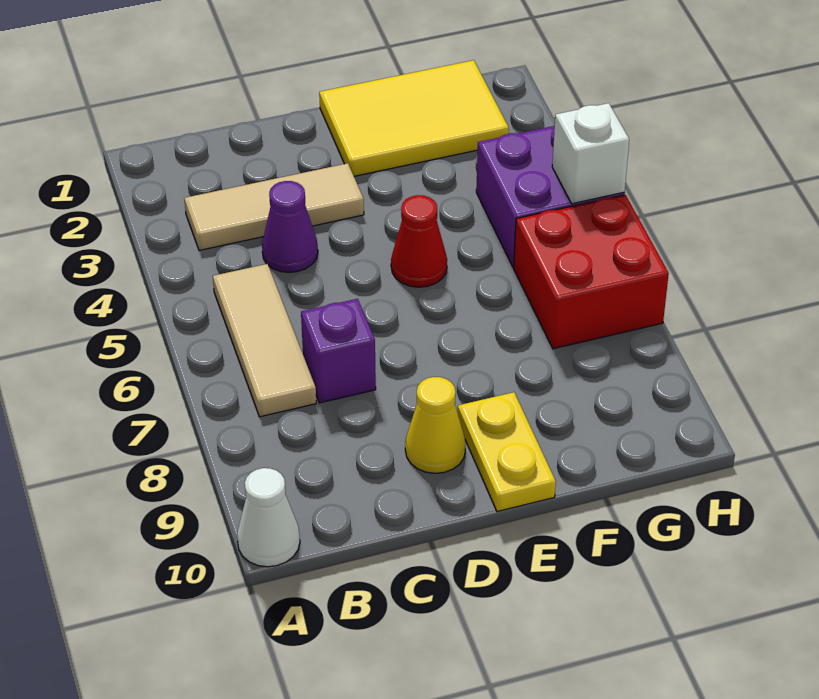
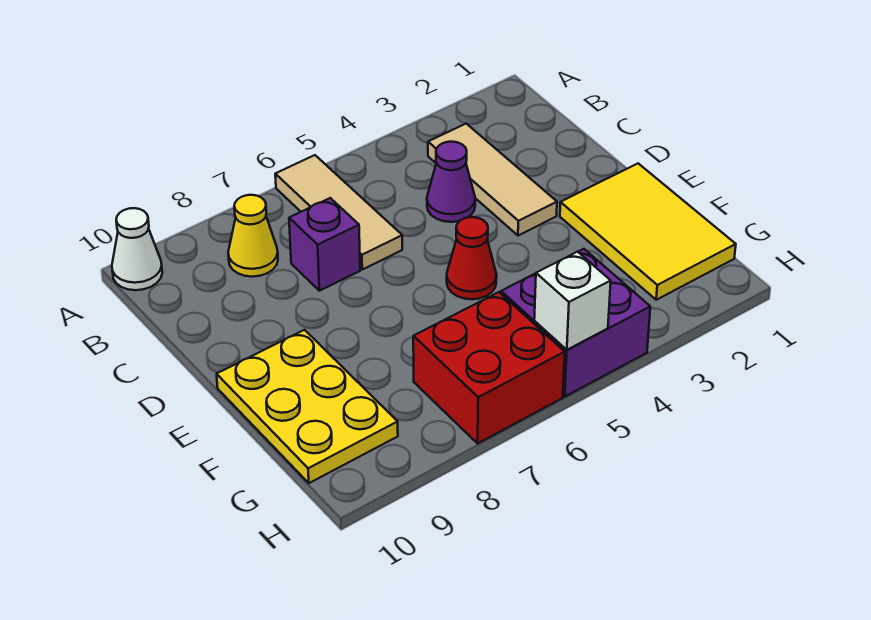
tan 1x3 tile [213,264,316,417] -> tan 1x3 tile turned to [275,155,402,270]
yellow 1x1 cone [405,377,466,473] -> yellow 1x1 cone moved to [228,195,278,277]
yellow 1x2 plate [458,392,556,512] -> yellow 2x3 plate [217,330,398,483]

